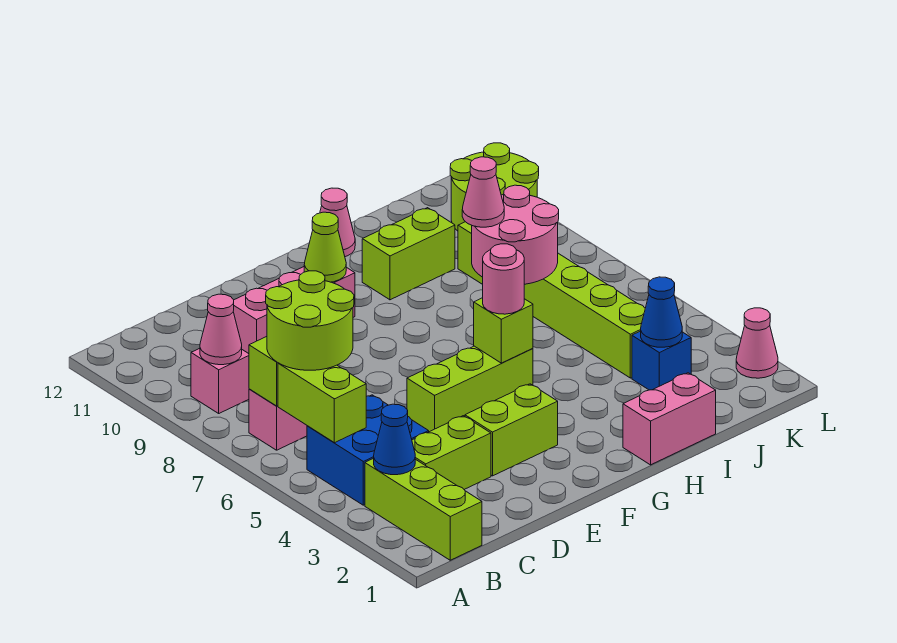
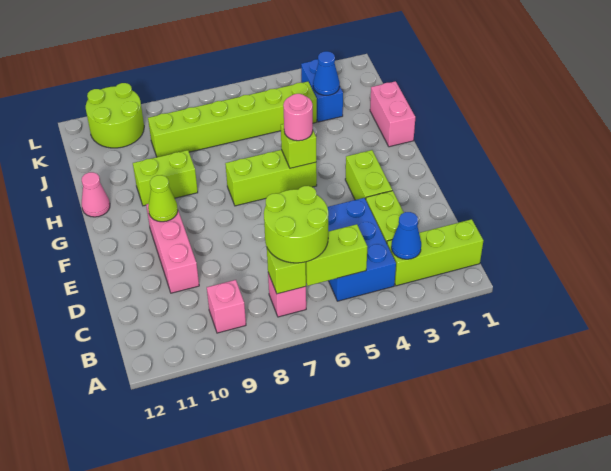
blue 2x2 brick [307,395,429,505] -> blue 2x3 brick [328,198,396,301]
pink 1x1 cone [200,294,242,365] -> none
lime 1x3 brick [407,346,533,432] -> lime 1x3 brick turned to [225,150,317,206]
lime 1x2 brick [362,208,455,300] -> lime 1x2 brick turned to [133,150,198,206]
pink 2x2 round brick [472,185,559,284] -> none
pink 1x1 cone [462,157,504,227] -> none
blue 1x1 brick [632,331,691,390] -> blue 1x2 brick [301,59,343,122]
pink 1x1 cone [736,308,778,378] -> none

